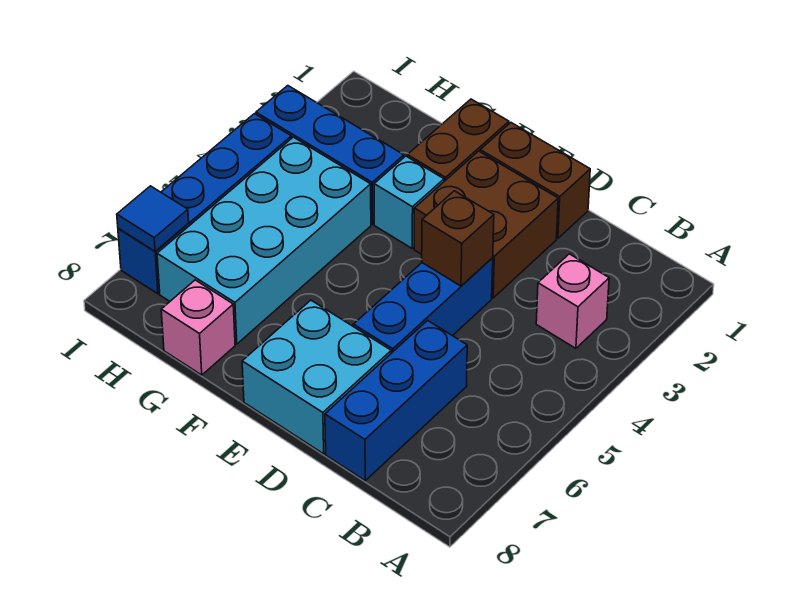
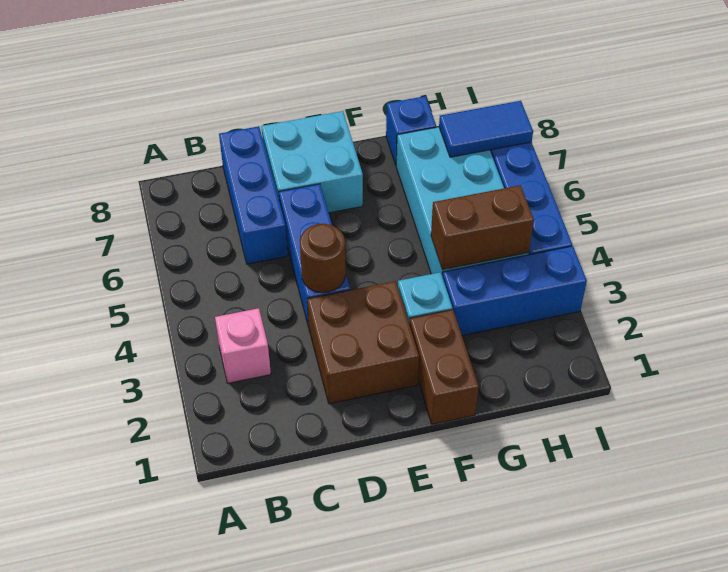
brown 1x2 brick [480,123,590,238] -> brown 1x2 brick moved to [431,185,534,270]
brown 1x1 brick [422,191,494,286] -> brown 1x1 round brick [300,224,346,293]
pink 1x1 brick [161,280,235,375] -> blue 1x1 brick [386,96,436,165]
blue 1x1 tile [117,186,189,251] -> blue 1x2 tile [439,101,533,157]

